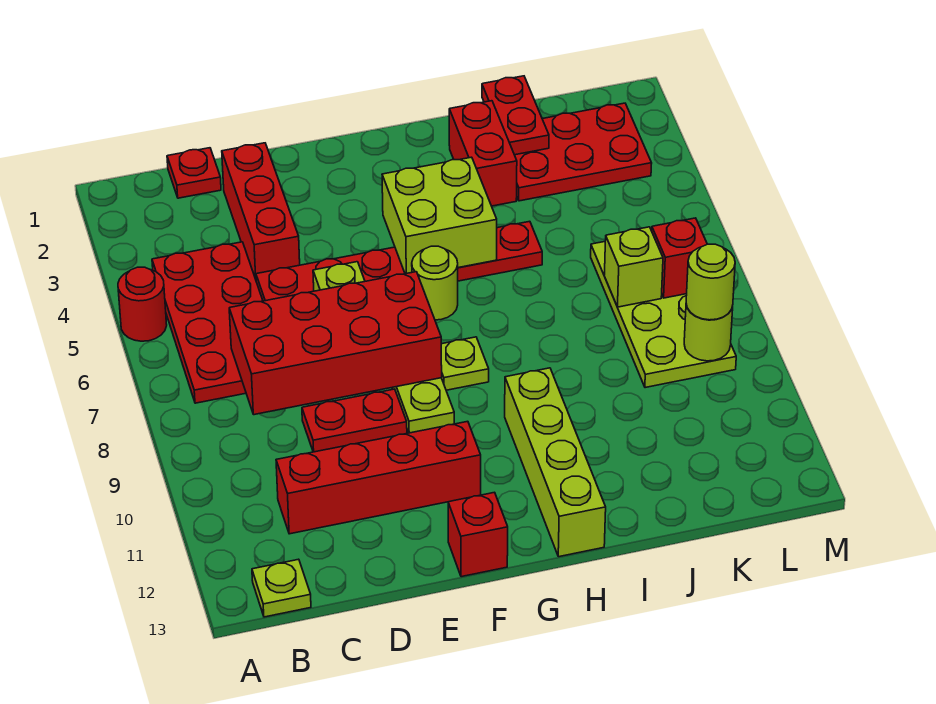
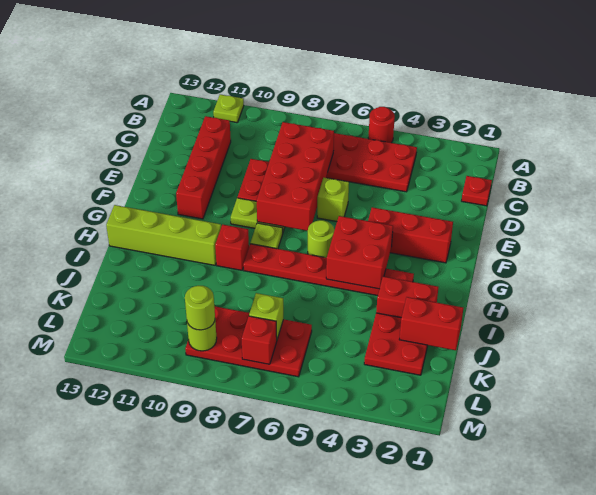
lime 1x1 plate [252,559,311,617] -> lime 1x1 plate moved to [213,95,244,123]
red 1x3 brick [222,143,300,279] -> red 1x3 brick moved to [368,207,453,263]
red 1x6 plate [256,221,542,301] -> red 1x6 plate turned to [243,244,414,296]
red 1x1 brick [448,492,508,577] -> red 1x1 brick moved to [215,225,249,270]
lime 2x2 brick [382,157,497,274] -> red 2x2 brick [326,216,393,289]
red 1x2 plate [482,76,549,155] -> red 1x2 brick [399,297,463,350]
red 2x3 plate [515,103,652,201] -> red 2x2 plate [364,313,428,375]
lime 2x4 plate [591,242,736,388] -> red 2x4 plate [185,306,312,377]

